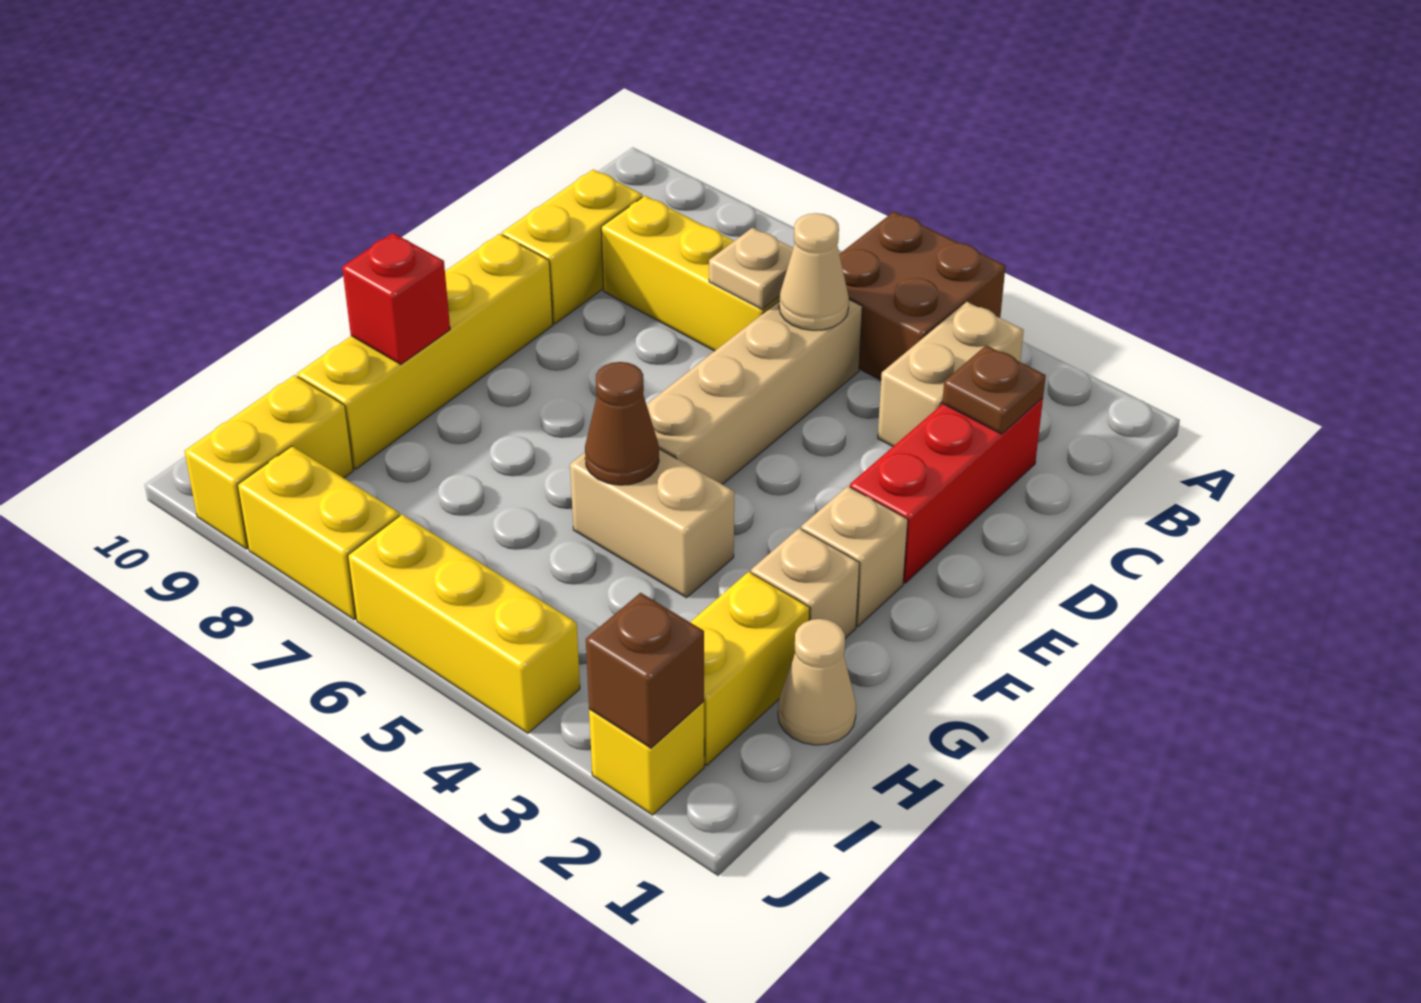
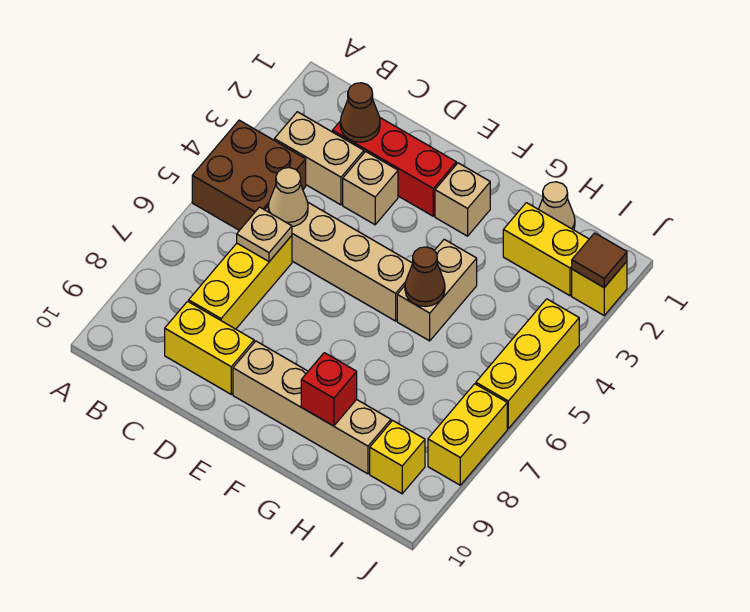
brown 1x1 plate [942,345,1046,434] -> brown 1x1 cone [340,83,380,142]
yellow 1x4 brick [297,234,553,469] -> tan 1x4 brick [233,341,391,474]
tan 1x1 brick [751,528,860,638] -> tan 1x1 brick moved to [343,151,398,225]
yellow 1x2 brick [185,375,353,549] -> yellow 1x1 brick [370,420,425,494]
brown 1x1 brick [586,593,704,748] -> brown 1x1 tile [572,233,627,287]

